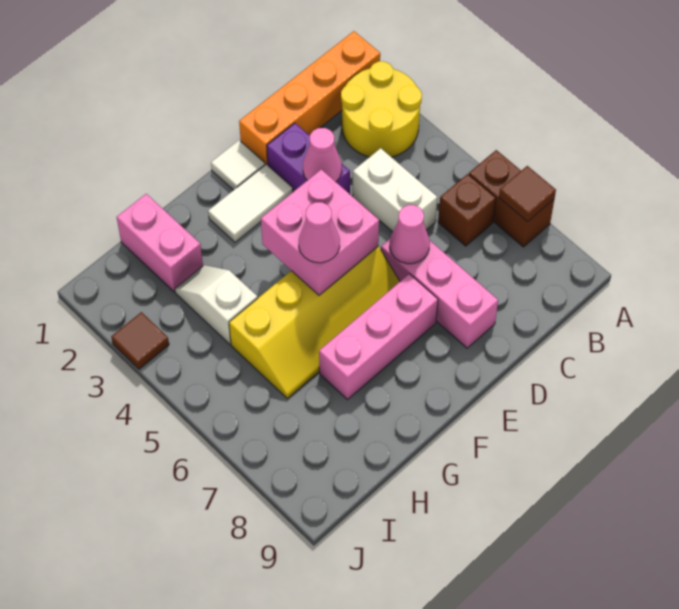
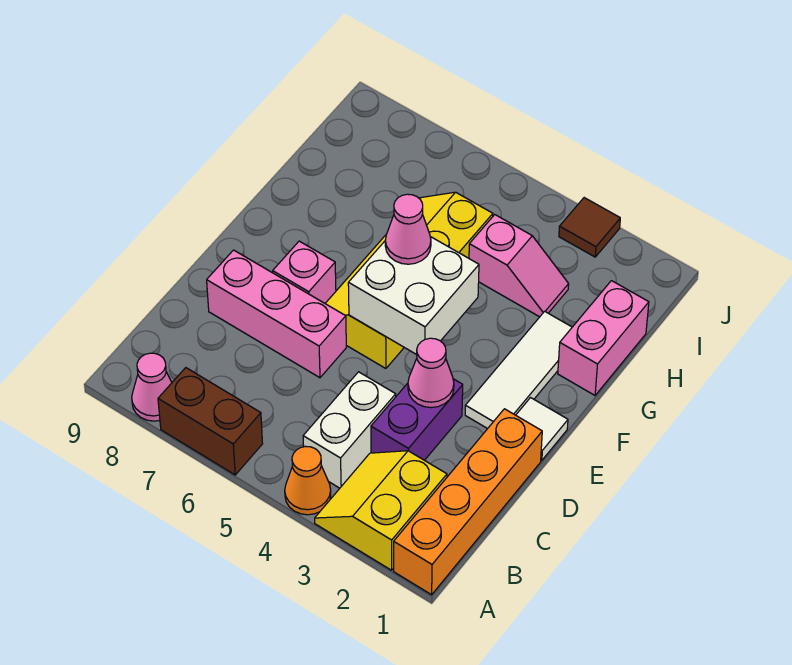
yellow 2x2 round brick [341,61,422,157] -> yellow 2x2 slope [315,451,447,570]
none -> orange 1x1 cone [285,446,331,515]
brown 1x1 tile [499,166,556,222] -> none
brown 1x1 brick [438,174,496,246] -> none
white 1x2 brick [353,148,437,232] -> white 1x2 brick turned to [303,372,396,488]
purple 1x2 brick [267,123,350,194] -> purple 1x2 brick turned to [371,379,463,460]
pink 1x1 cone [390,205,430,264] -> pink 1x1 cone moved to [132,353,172,421]
white 1x2 tile [208,164,293,242] -> white 1x3 tile [465,311,572,429]
pink 2x2 brick [261,169,379,295] -> white 2x2 brick [348,237,479,355]
pink 1x3 brick [319,274,438,400] -> pink 1x1 brick [273,241,336,303]
pink 1x2 brick [117,194,203,292] -> pink 1x2 brick turned to [558,281,649,395]
white 1x2 slope [175,265,258,344] -> pink 1x2 slope [469,215,569,317]

